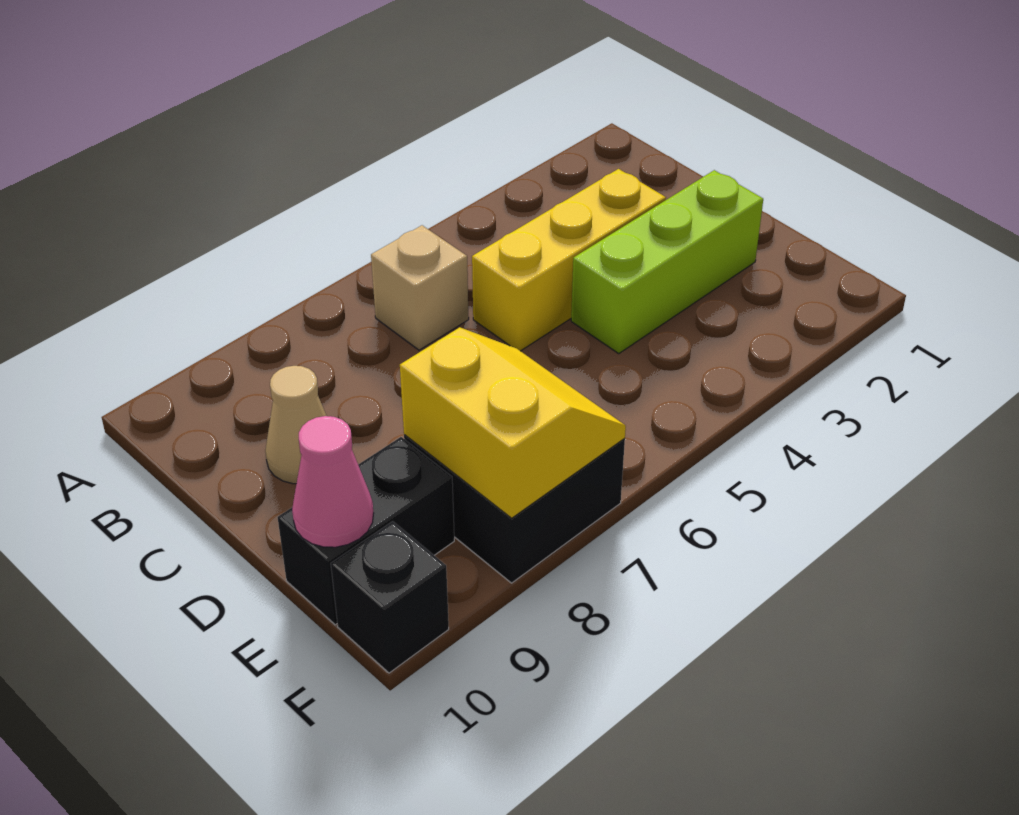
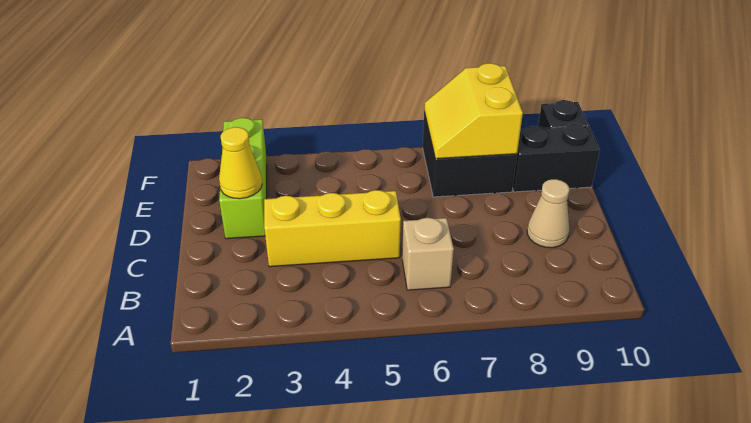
lime 1x3 brick [571,170,763,353] -> lime 1x3 brick turned to [219,118,267,239]
none -> yellow 1x1 cone [219,127,262,199]
pink 1x1 cone [292,416,374,547] -> none

